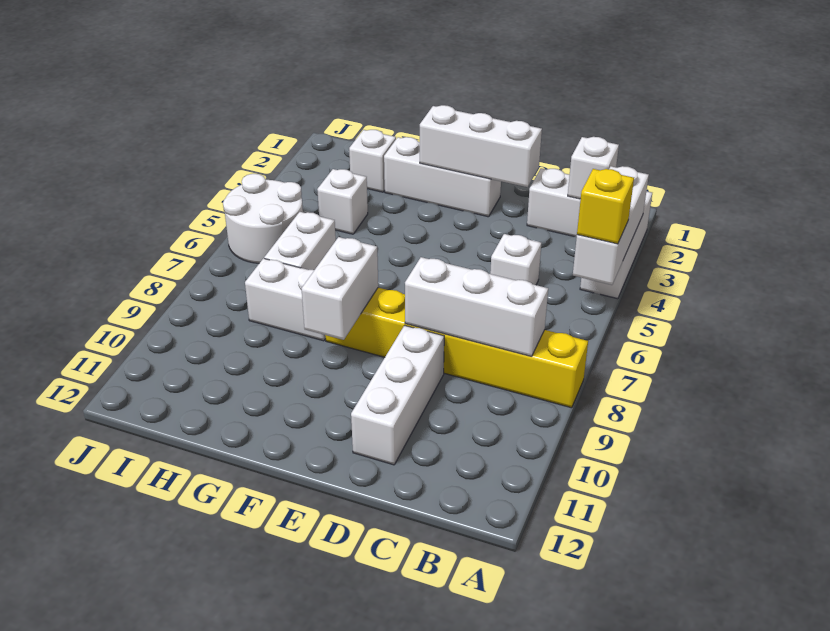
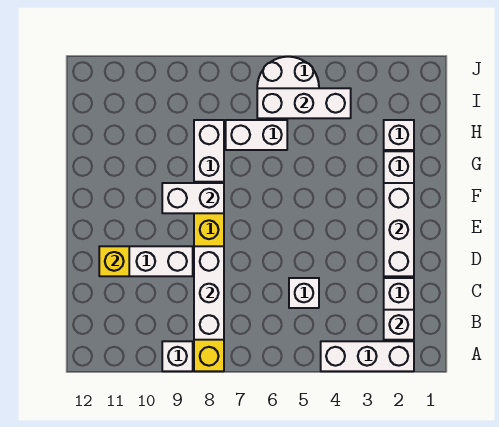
white 1x3 brick [573,166,649,285] -> white 1x3 brick moved to [257,88,351,118]
yellow 1x1 brick [577,169,634,244] -> yellow 1x1 brick moved to [99,246,129,276]
white 1x1 brick [317,169,368,234] -> white 1x1 brick moved to [162,341,193,371]

